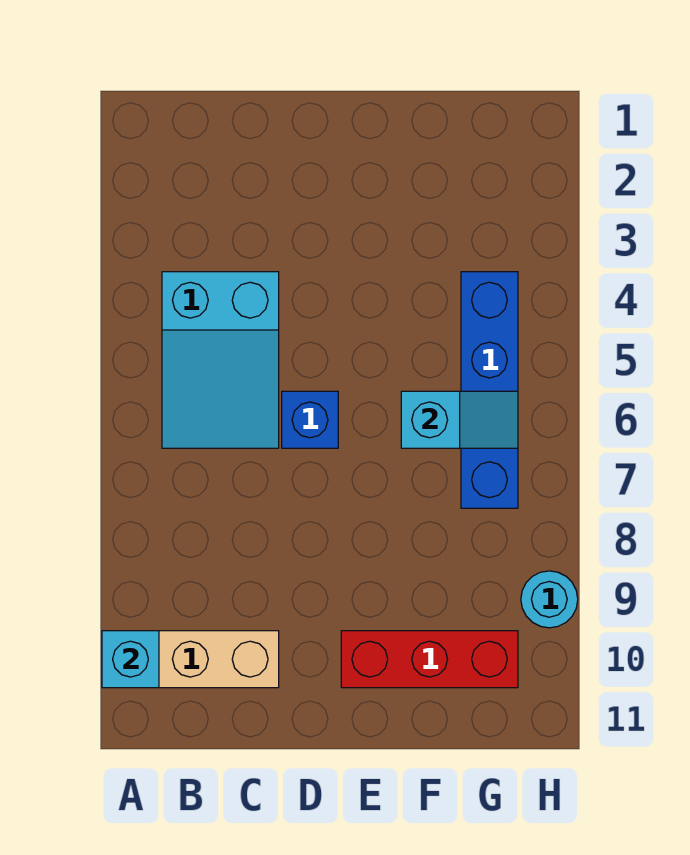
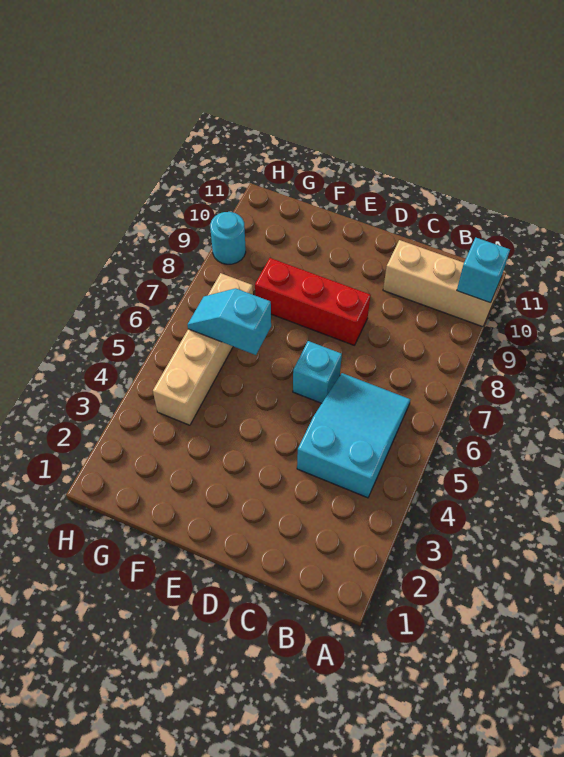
blue 1x1 brick [282,391,338,448] -> cyan 1x1 brick [293,341,342,403]
red 1x3 brick [341,631,518,688] -> red 1x3 brick moved to [255,258,371,345]
blue 1x4 brick [461,272,518,508] -> tan 1x4 brick [153,273,253,425]

